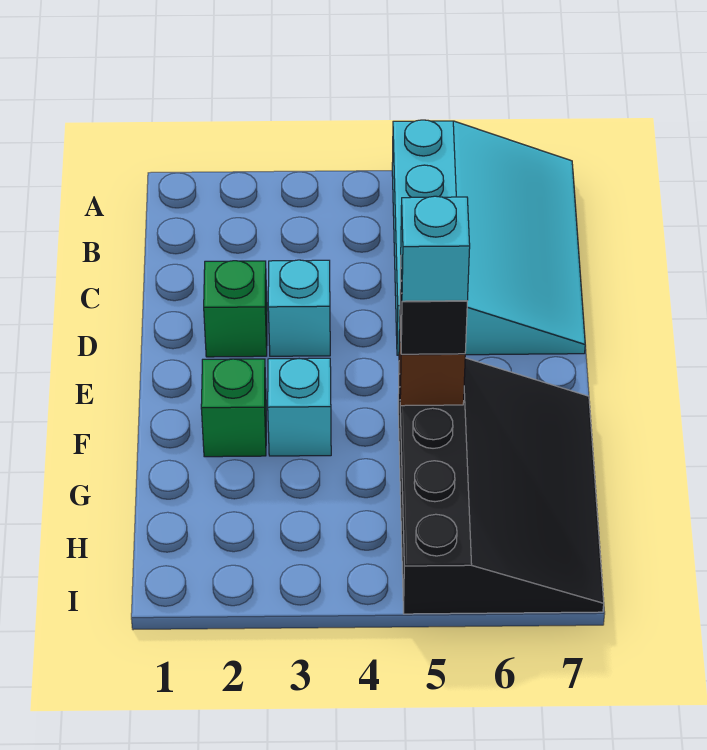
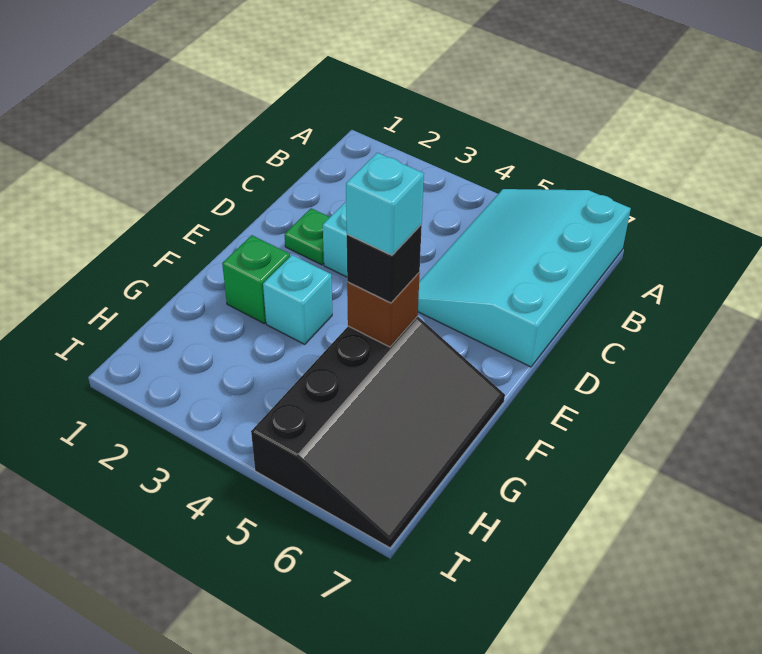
cyan 3x4 slope [392,120,585,355] -> cyan 3x4 slope turned to [418,189,631,367]
green 1x1 brick [204,261,267,357] -> green 1x1 plate [285,208,330,265]

